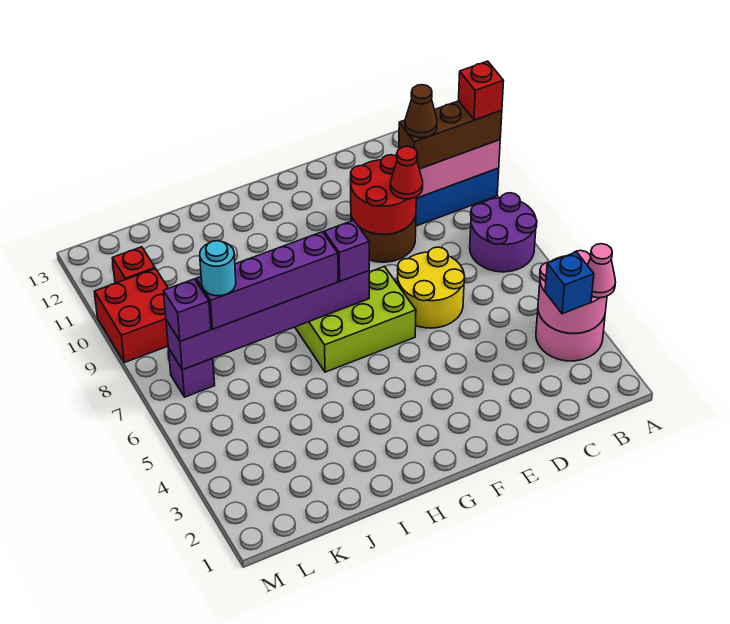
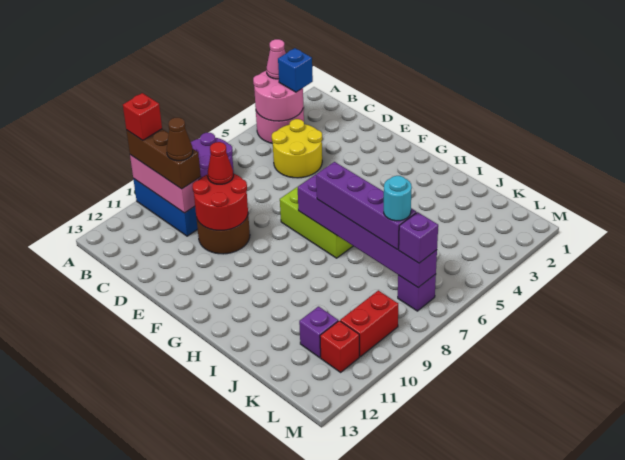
yellow 2x2 round brick [398,247,465,328] -> yellow 2x2 round brick moved to [272,119,322,178]
purple 1x1 brick [324,220,369,281] -> purple 1x1 brick moved to [299,307,338,358]
red 2x2 brick [95,269,168,363] -> red 1x2 brick [340,290,398,357]

